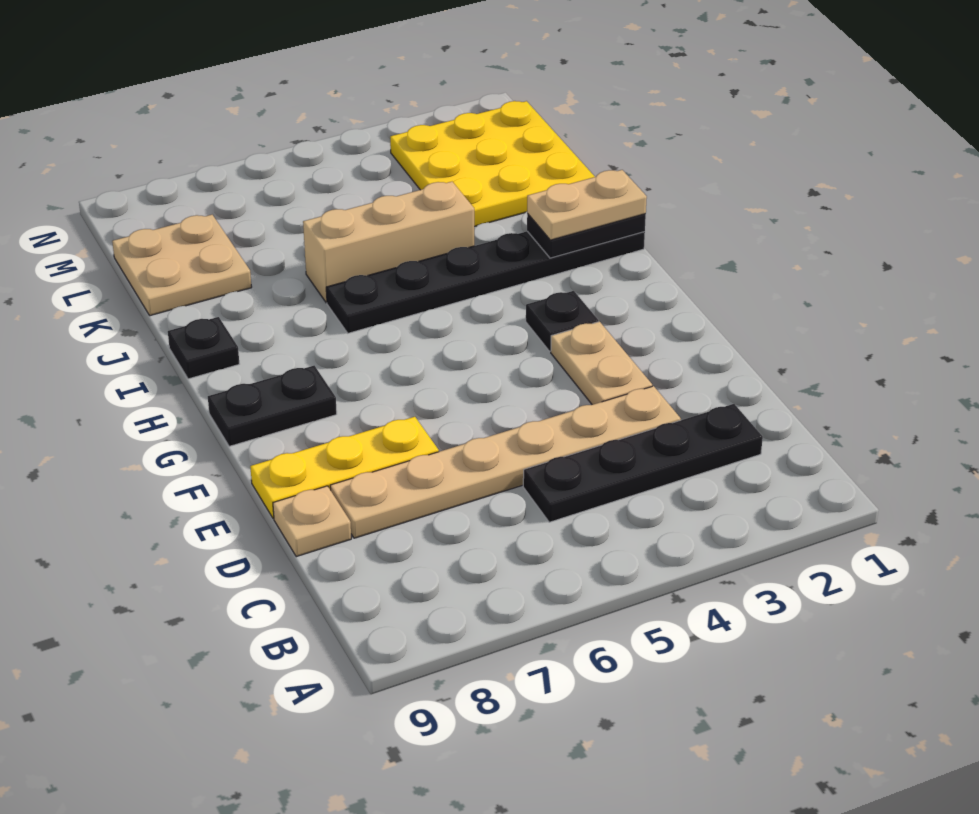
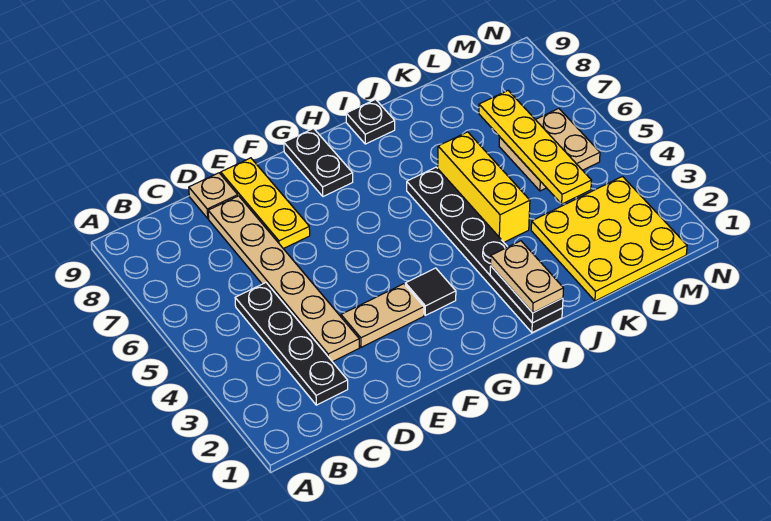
black 1x1 plate [526,291,598,351] -> black 1x1 tile [405,268,456,315]
tan 1x3 brick [303,182,474,303] -> yellow 1x3 brick [438,132,530,242]
tan 2x2 plate [112,215,252,316] -> tan 2x2 plate moved to [499,108,600,191]
none -> yellow 1x4 plate [479,91,591,204]

